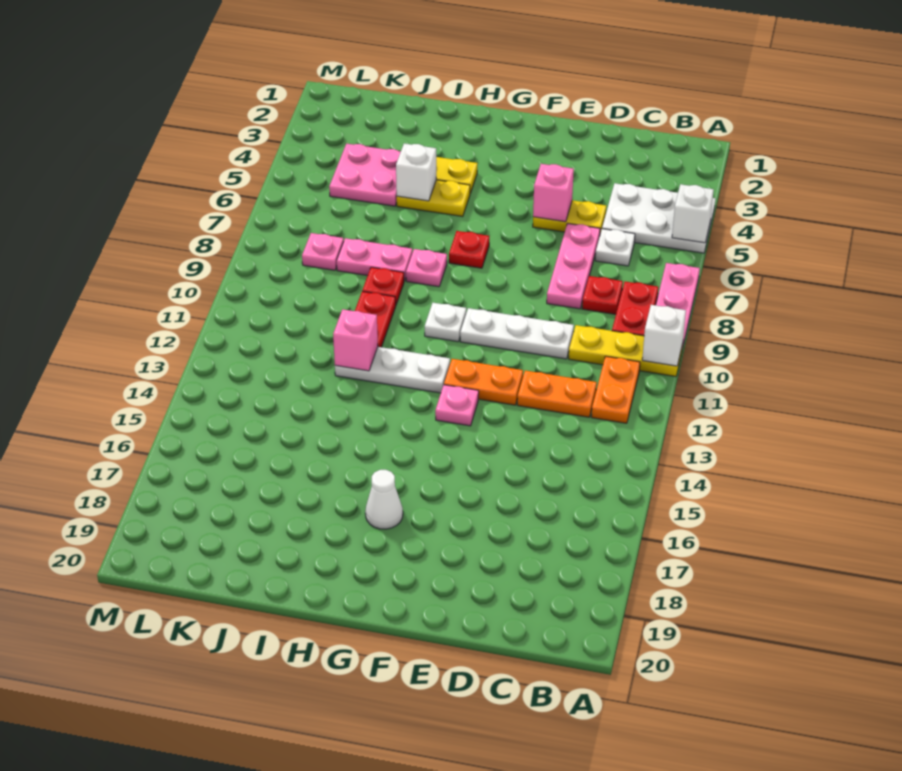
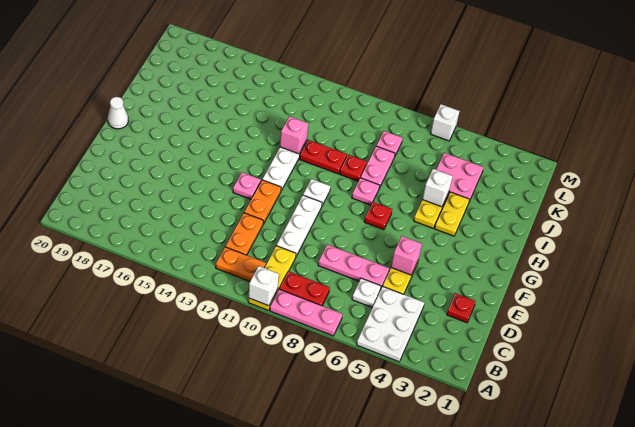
white 1x1 brick [672,184,714,243] -> white 1x1 brick moved to [431,104,459,141]
red 1x1 plate [582,276,623,314] -> red 1x1 plate moved to [447,293,476,323]
white 1x1 cone [365,470,403,529] -> white 1x1 cone moved to [108,97,128,129]

